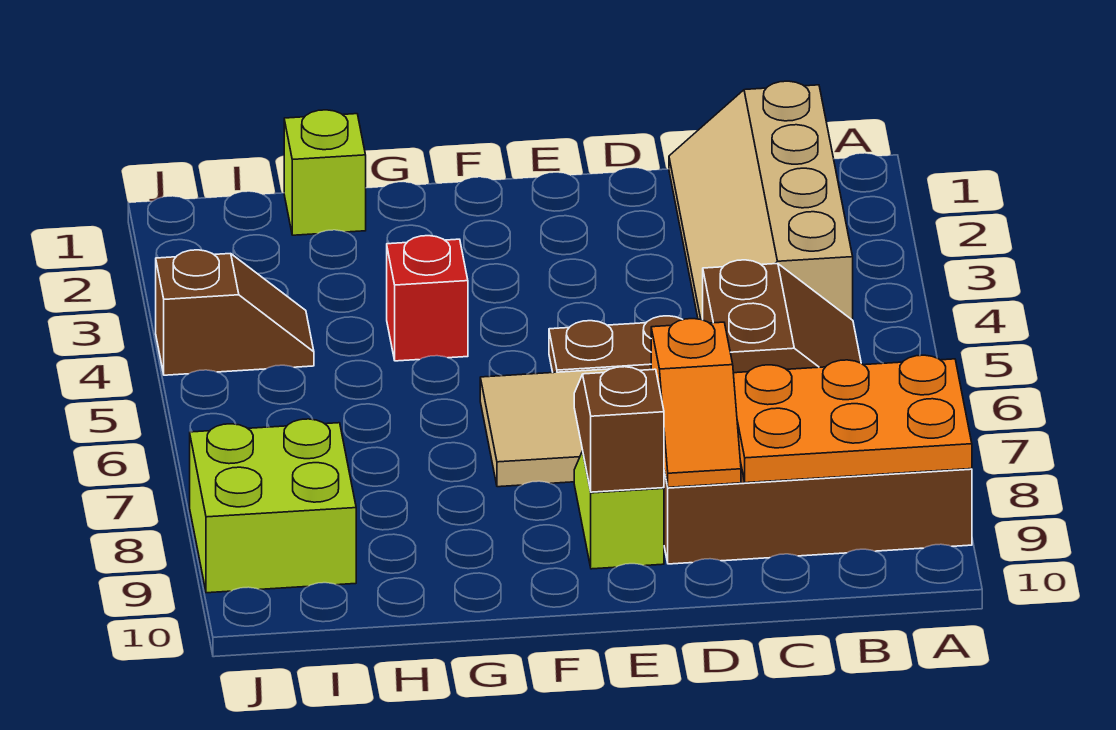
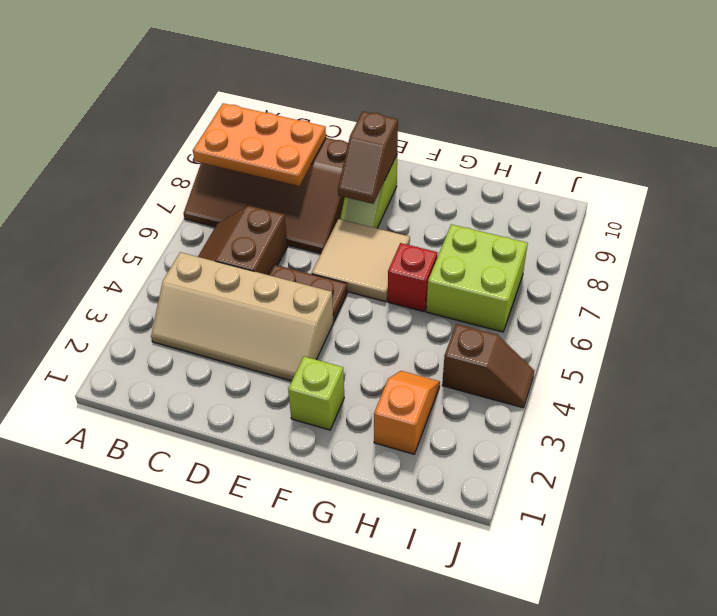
tan 2x4 slope [669,81,853,320] -> tan 2x4 slope turned to [151,252,334,381]
orange 1x2 slope [651,319,741,487] -> orange 1x2 slope moved to [374,371,440,454]
red 1x1 brick [387,236,468,361] -> red 1x1 brick moved to [388,243,438,312]
lime 1x1 brick [284,110,366,235] -> lime 1x1 brick moved to [288,357,344,430]
brown 1x2 slope [156,250,314,375] -> brown 1x2 slope turned to [442,324,534,408]
lime 2x2 brick [190,419,356,593] -> lime 2x2 brick moved to [426,224,528,332]

